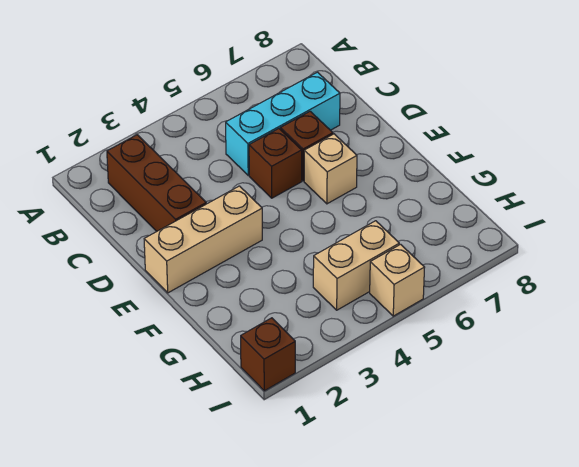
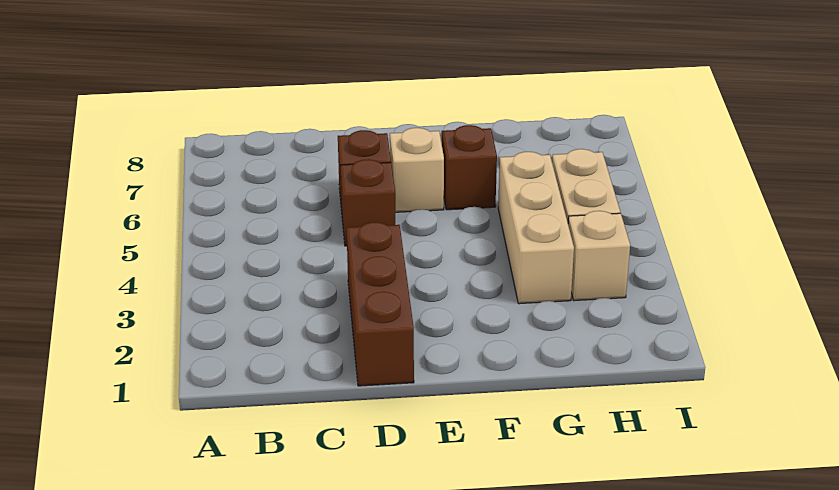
brown 1x3 brick [107,135,206,231] -> brown 1x3 brick turned to [347,222,414,386]
cyan 1x3 brick [226,72,340,175] -> none
tan 1x3 brick [144,186,262,293] -> tan 1x3 brick moved to [498,152,574,304]
brown 1x1 brick [241,318,295,391] -> brown 1x1 brick moved to [442,125,497,210]
tan 1x1 brick [370,244,425,316] -> tan 1x1 brick moved to [568,211,630,301]

